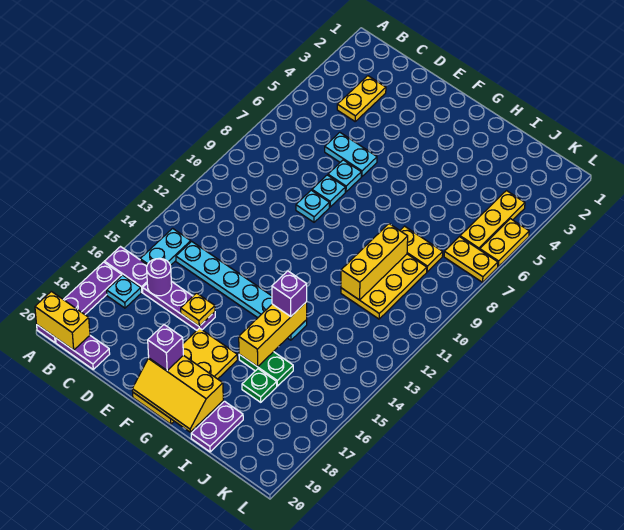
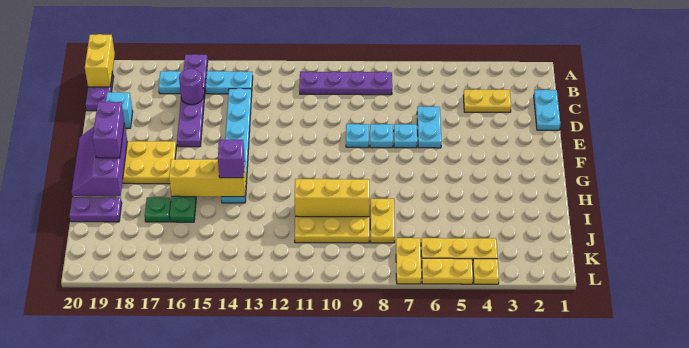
purple 1x4 plate [37,262,122,343] -> purple 1x4 plate moved to [299,71,392,95]
none -> cyan 1x2 plate [534,90,560,130]
none -> cyan 1x1 brick [106,92,133,128]
yellow 1x1 plate [181,293,215,326] -> yellow 1x1 plate moved to [473,259,499,284]
yellow 2x3 slope [132,355,223,432] -> purple 2x3 slope [72,123,127,196]
purple 1x1 brick [148,325,183,370] -> purple 1x2 brick [93,102,124,158]

